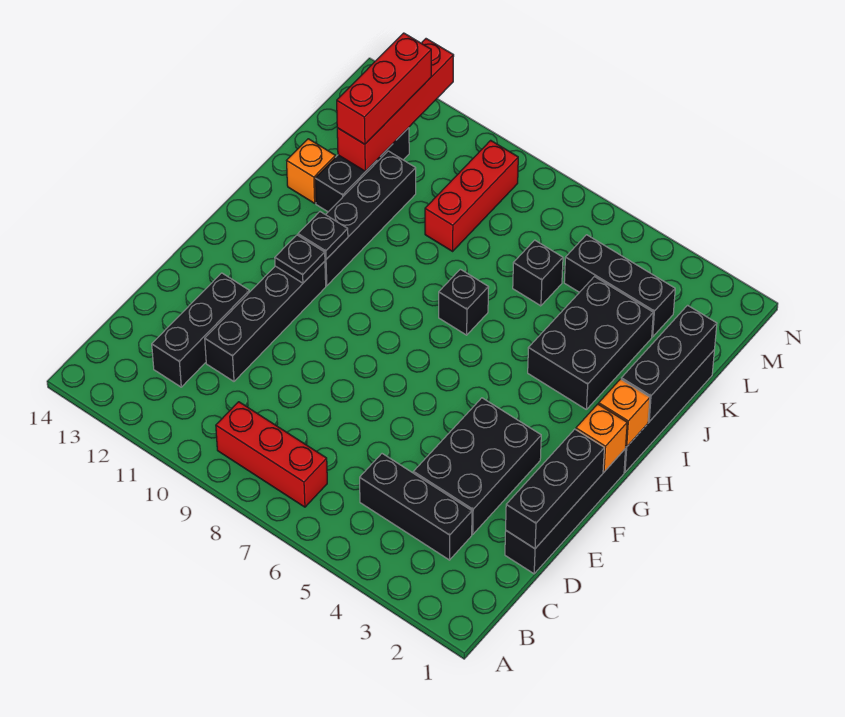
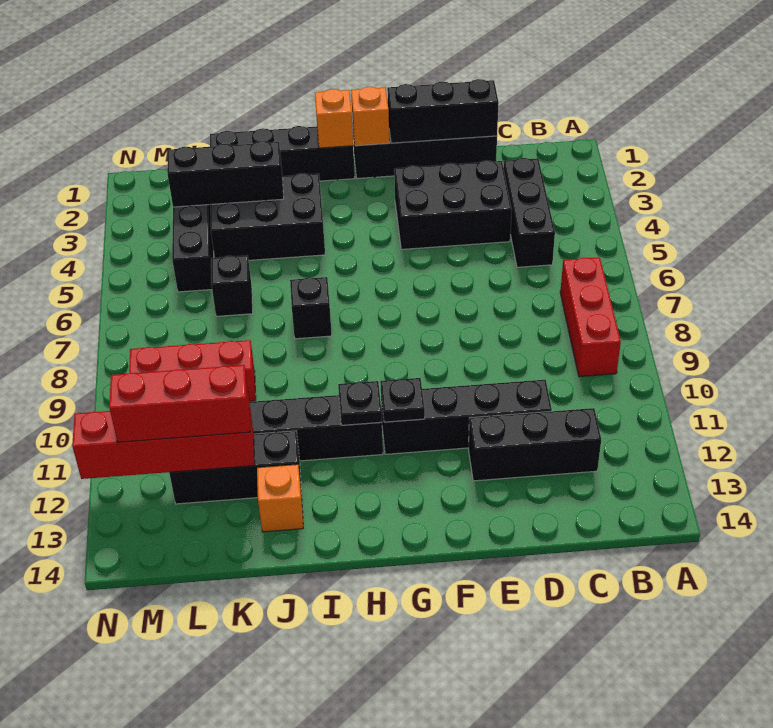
black 1x3 brick [621,305,717,422] -> black 1x3 brick moved to [167,141,284,207]

